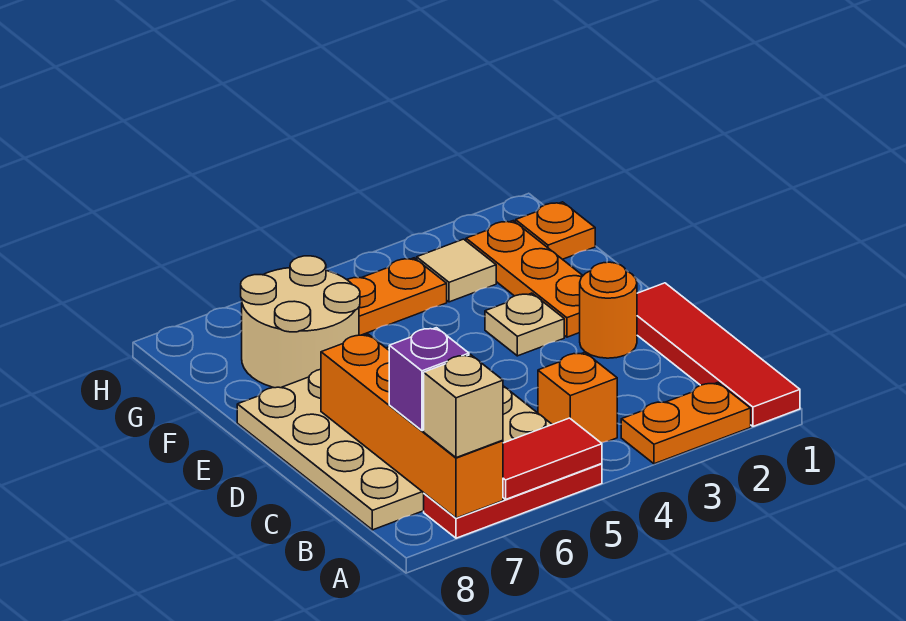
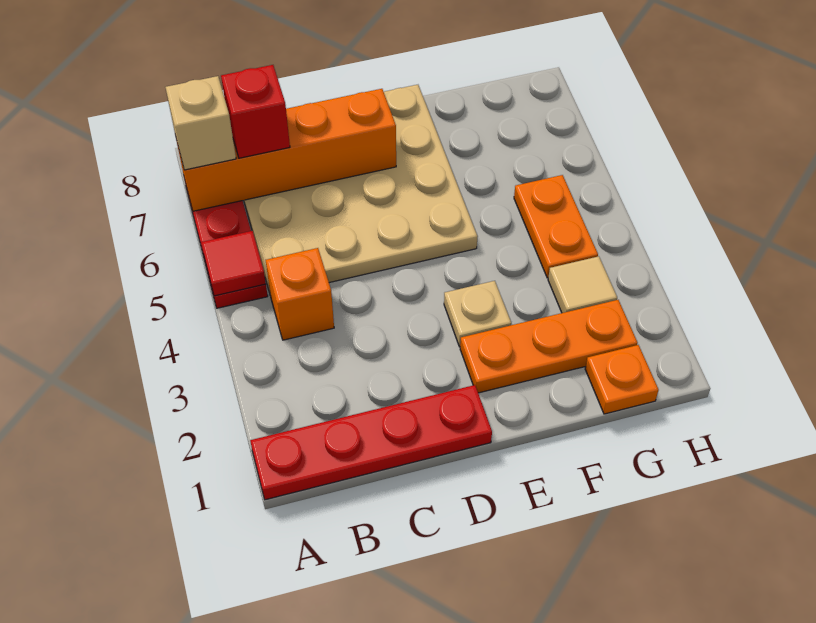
red 1x4 tile [637,283,800,426] -> red 1x4 plate [250,385,492,500]
orange 1x2 plate [621,383,751,464] -> none
red 1x2 tile [503,418,602,499] -> red 1x1 tile [201,231,266,296]
purple 1x1 brick [389,328,469,431] -> red 1x1 brick [221,65,290,158]
orange 1x1 round brick [580,262,637,358] -> none
tan 2x2 round brick [241,256,360,388] -> none

